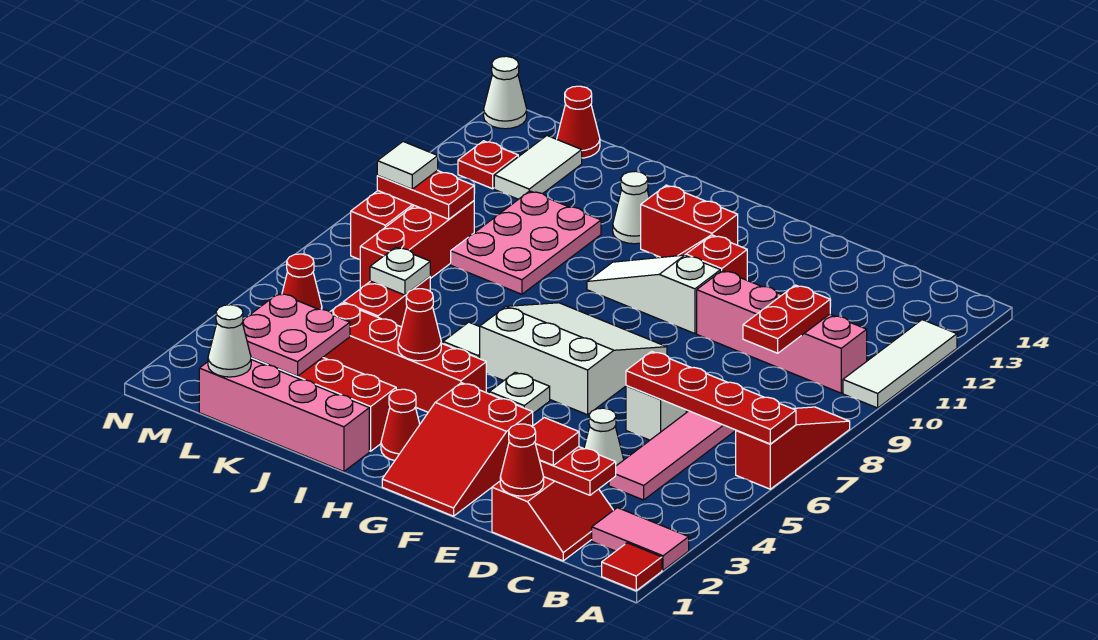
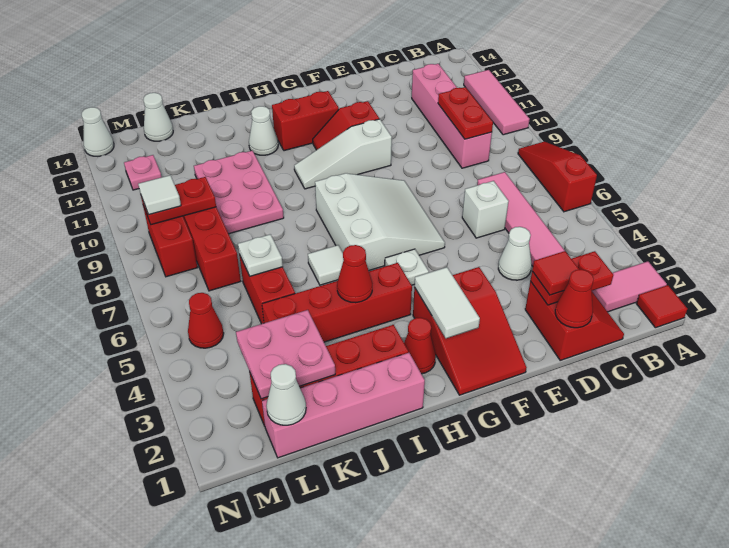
red 1x4 plate [626,351,796,444] -> none
white 1x3 tile [843,320,957,408] -> pink 1x3 tile [464,70,530,135]
pink 1x4 brick [697,270,867,393] -> pink 1x4 brick turned to [412,64,492,168]
white 3x3 slope [480,303,667,415] -> white 3x3 slope turned to [315,173,445,270]
white 1x2 tile [494,136,582,199] -> white 1x2 tile moved to [414,267,480,338]
red 1x1 cone [557,86,600,158] -> white 1x1 cone [144,93,173,141]
red 1x1 plate [458,141,518,189] -> pink 1x1 plate [124,155,162,190]

